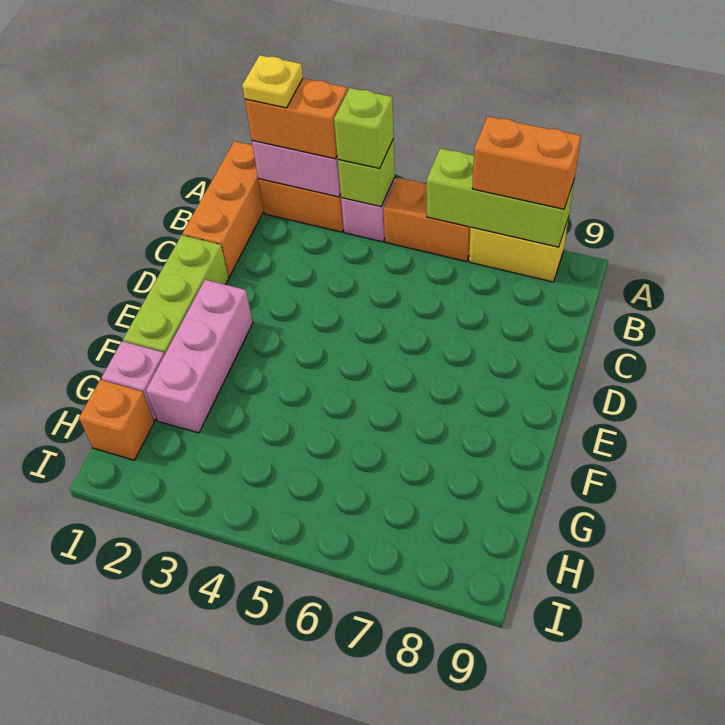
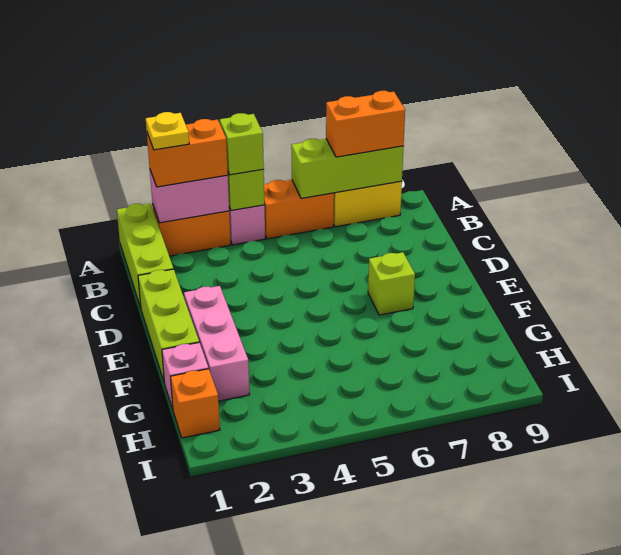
orange 1x3 brick [182,141,264,277] -> lime 1x3 brick [117,204,173,308]
none -> lime 1x1 brick [368,252,415,315]

